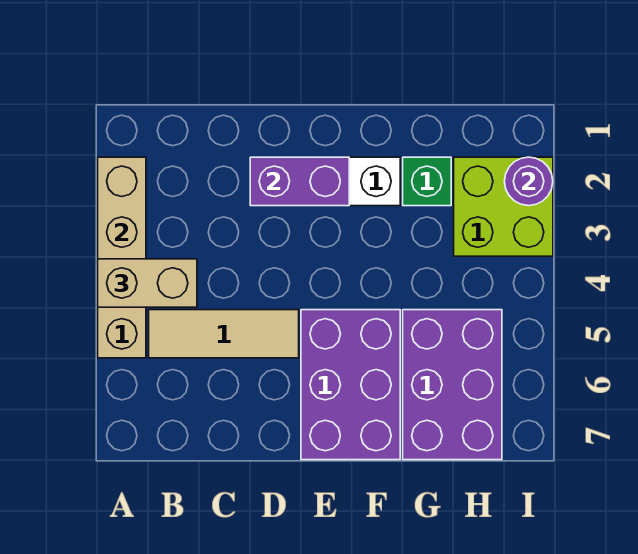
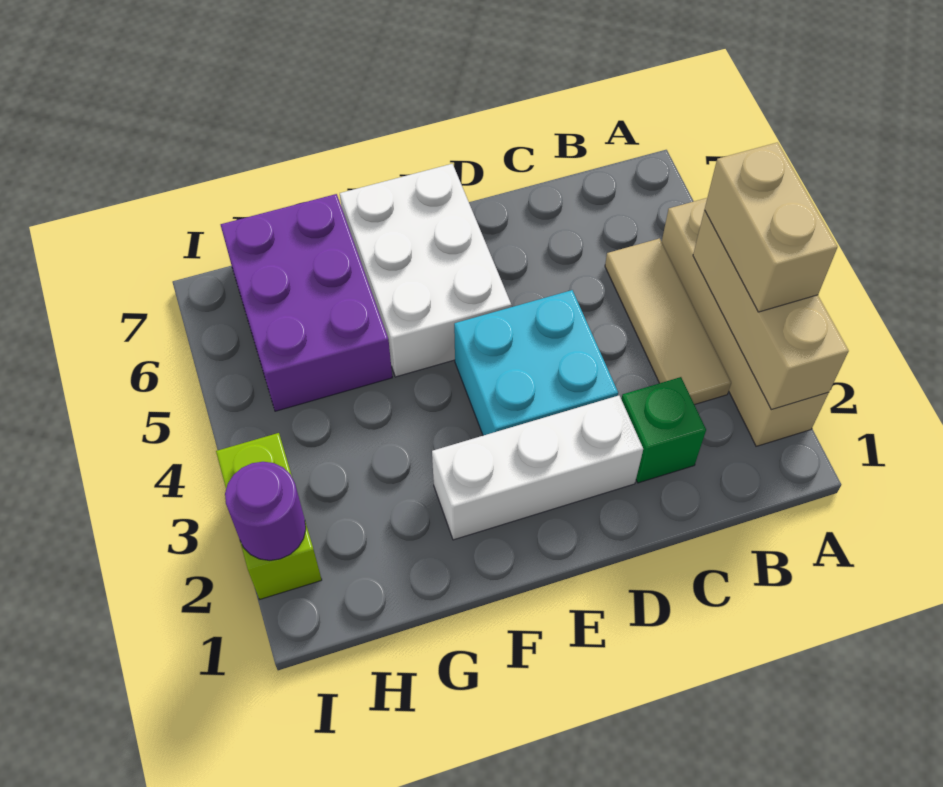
tan 1x2 brick [98,259,197,307] -> tan 1x2 brick turned to [705,143,838,312]
tan 1x3 tile [149,310,299,358] -> tan 1x3 tile turned to [605,238,731,405]
purple 1x2 brick [250,157,349,206] -> none
none -> cyan 2x2 brick [454,290,618,436]
purple 2x3 brick [301,310,400,460] -> white 2x3 brick [340,164,511,377]
green 1x1 brick [403,157,451,206] -> green 1x1 brick moved to [621,377,706,483]
lime 2x2 brick [454,157,553,256] -> lime 1x2 brick [216,433,322,599]

